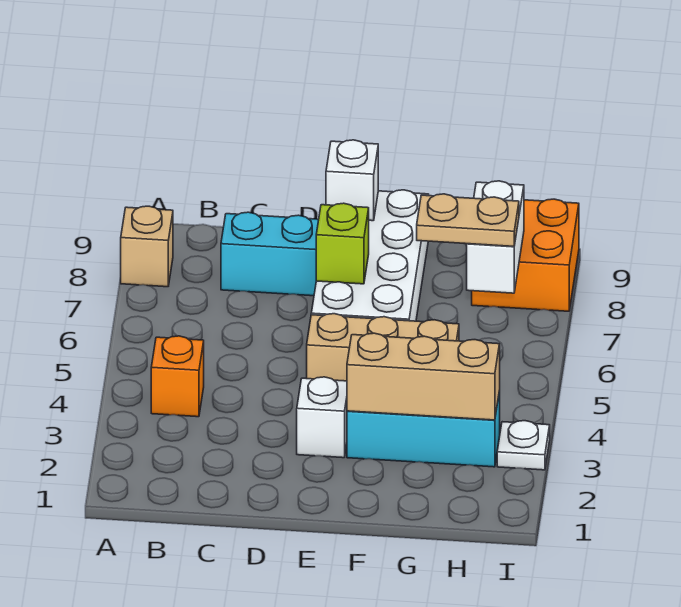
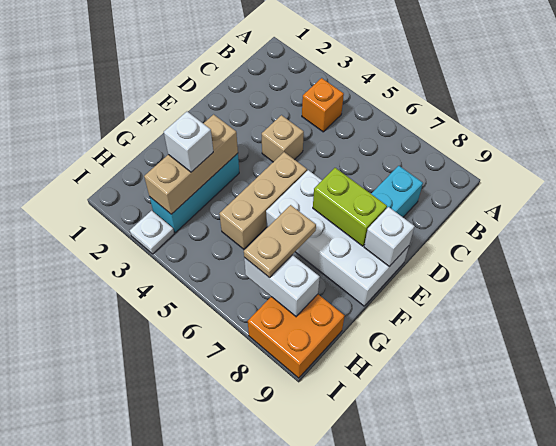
tan 1x1 brick [121,206,173,287] -> tan 1x1 brick moved to [262,115,304,162]
white 1x1 brick [297,377,347,458] -> white 1x1 brick moved to [164,112,213,172]
lime 1x1 brick [316,203,369,284] -> lime 1x2 brick [313,168,387,246]

